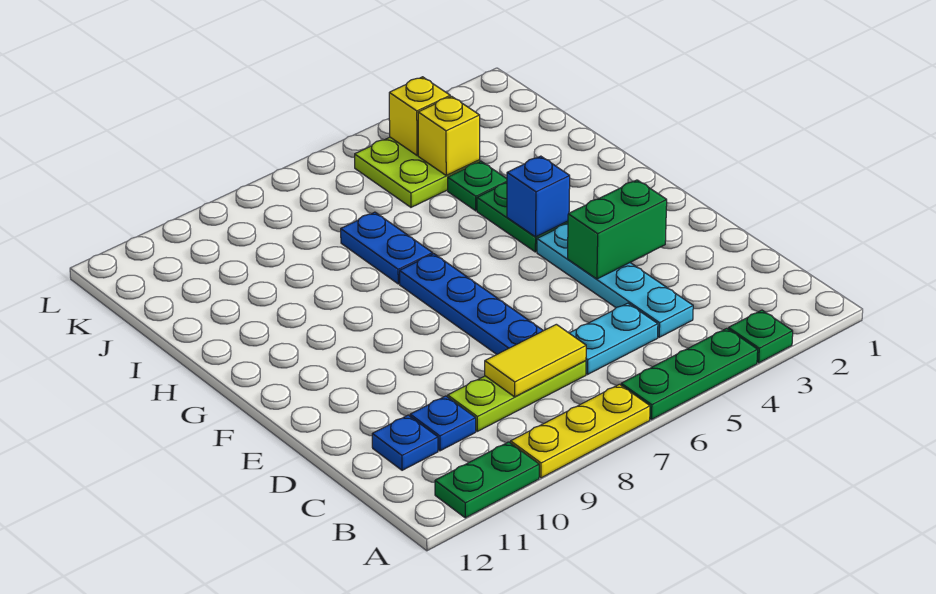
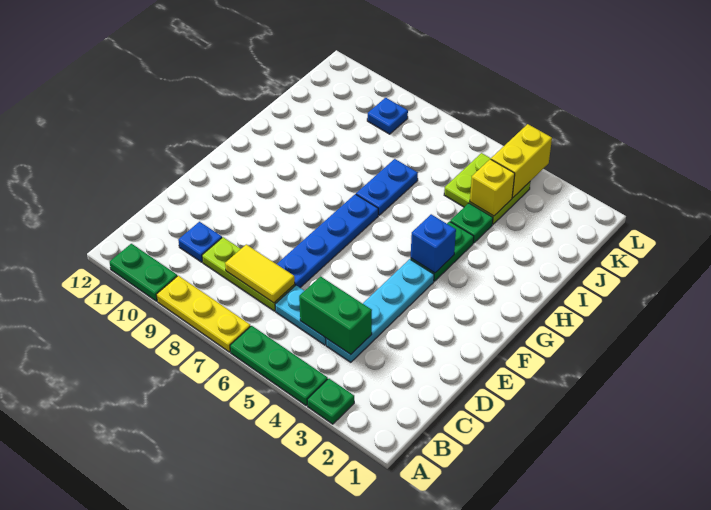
blue 1x1 plate [372,415,438,470] -> blue 1x1 plate moved to [367,98,408,134]
green 1x2 brick [568,180,667,279] -> green 1x2 brick moved to [299,277,372,354]
yellow 1x1 brick [389,77,450,156] -> yellow 1x2 brick [491,124,552,198]

